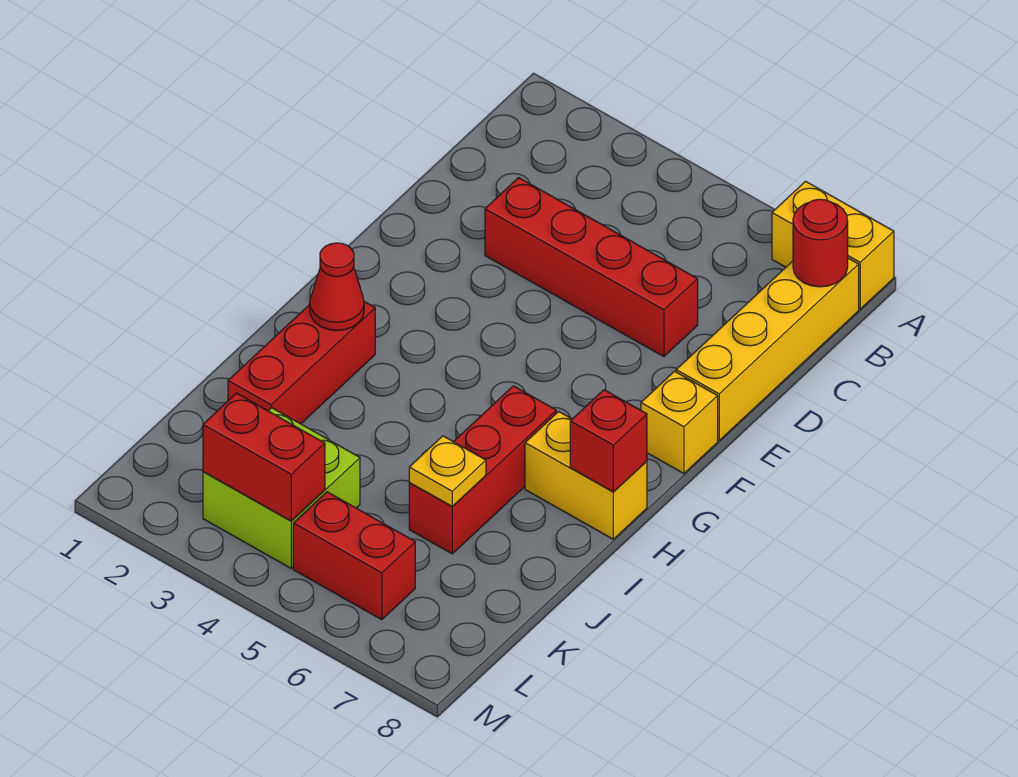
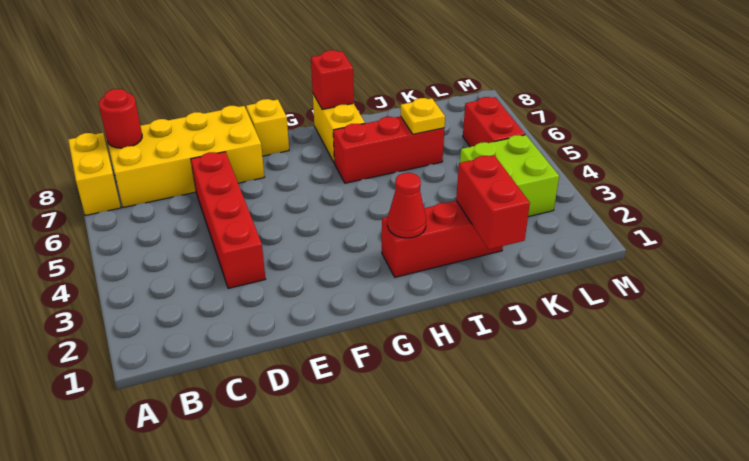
yellow 1x4 brick [676,258,859,440] -> yellow 2x4 brick [108,106,264,208]
red 1x2 brick [203,393,325,521] -> red 1x2 brick moved to [456,155,530,249]

